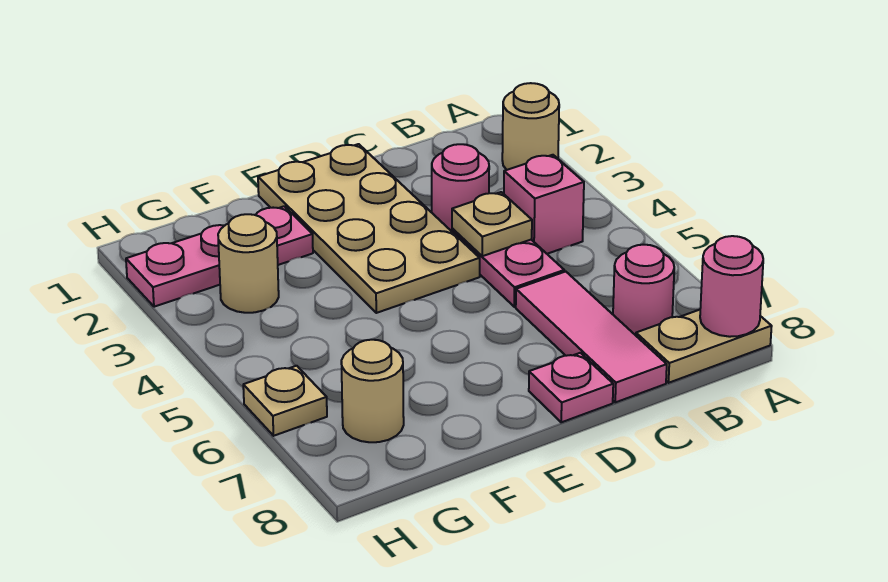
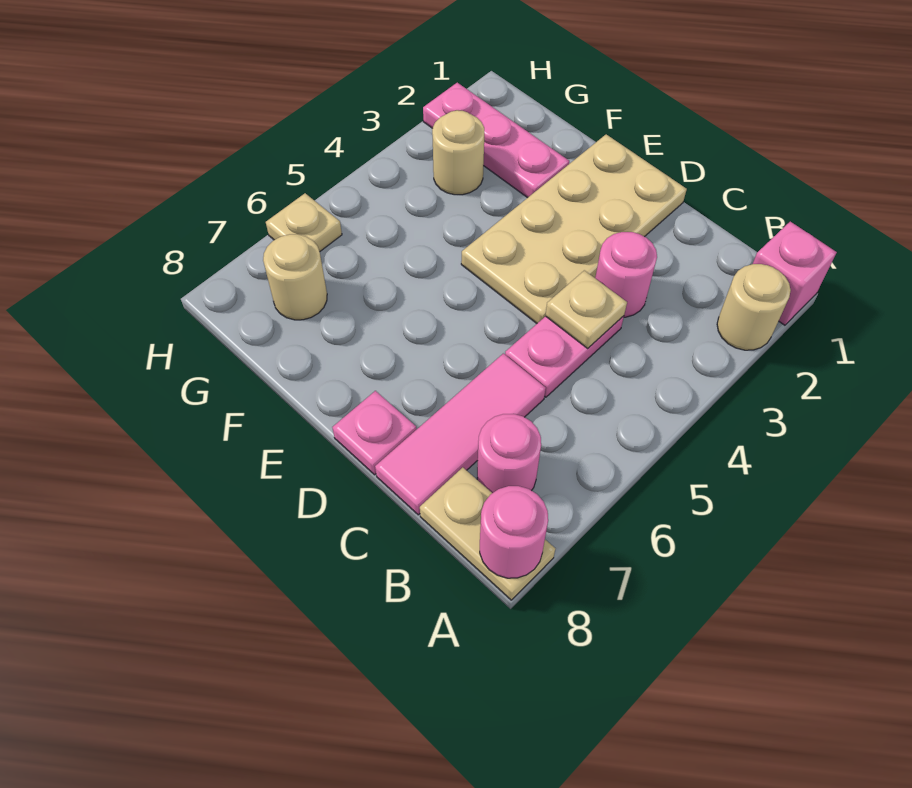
pink 1x1 brick [504,155,584,254] -> pink 1x1 brick moved to [753,222,837,325]

